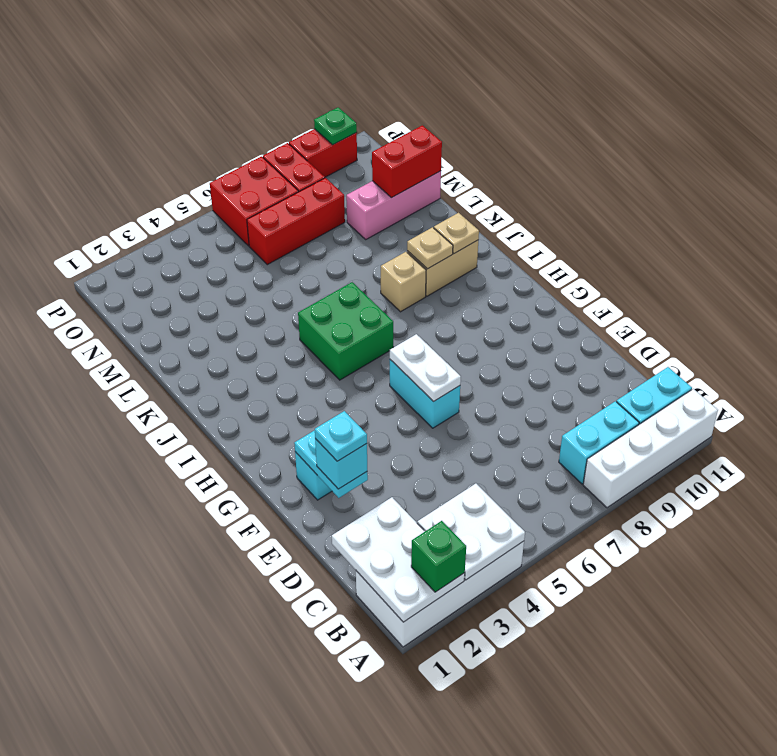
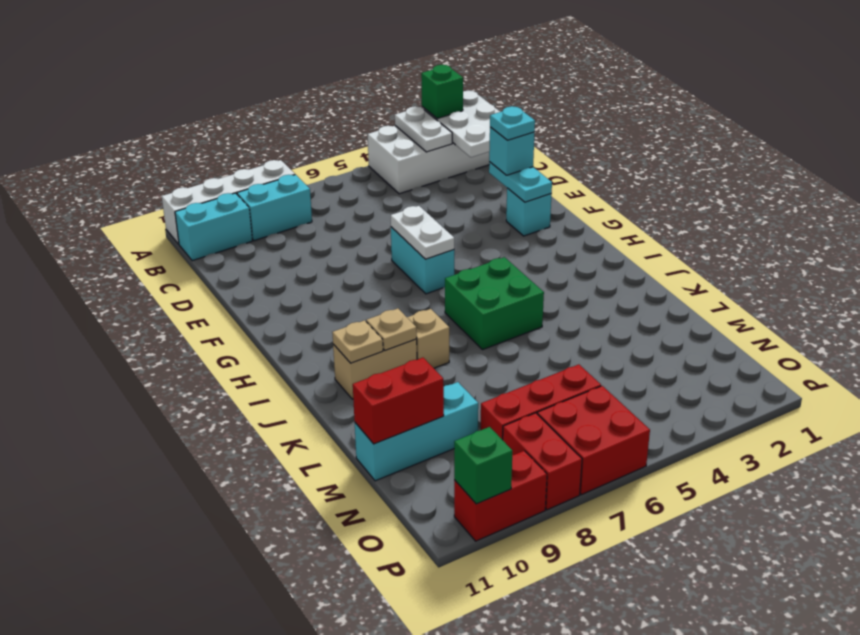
white 2x2 plate [417,484,525,580] -> white 1x2 plate [395,106,452,152]
pink 1x3 brick [346,171,441,239] -> cyan 1x3 brick [355,382,478,481]
green 1x1 plate [314,107,357,145] -> green 1x1 brick [454,427,512,504]

